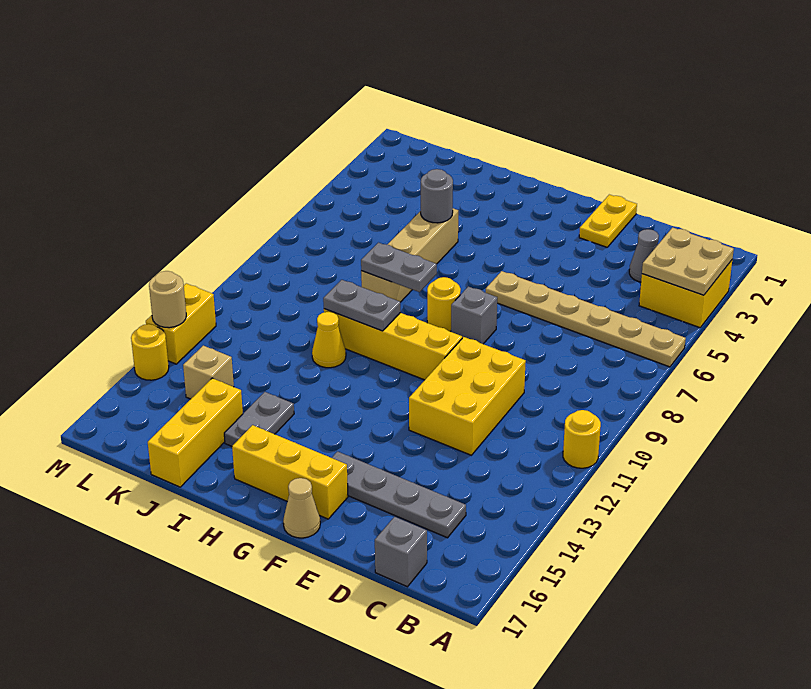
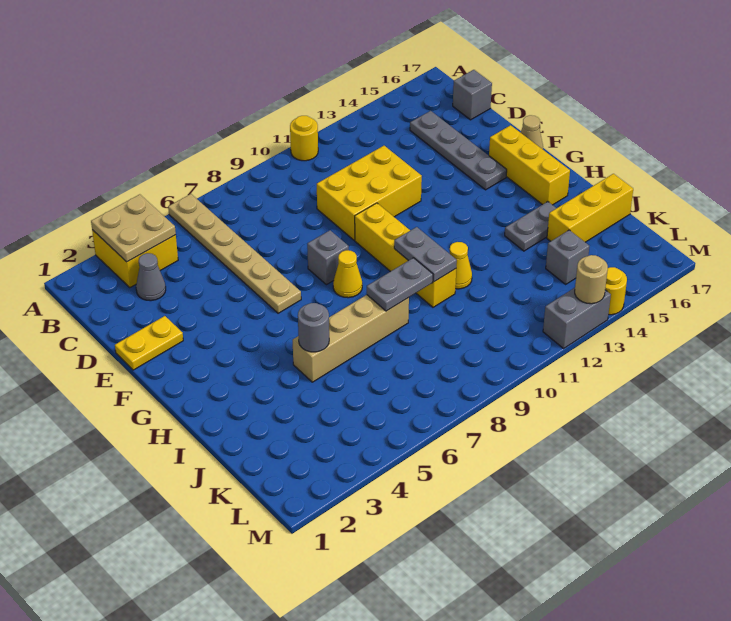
yellow 1x1 round brick [427,277,461,331] -> yellow 1x1 cone [333,250,362,298]
grey 1x2 plate [361,243,437,292] -> grey 1x2 plate turned to [367,258,433,311]
tan 1x1 brick [183,346,234,399] -> grey 1x1 brick [546,230,589,284]
yellow 1x2 brick [146,283,216,364] -> grey 1x2 brick [543,288,611,348]

